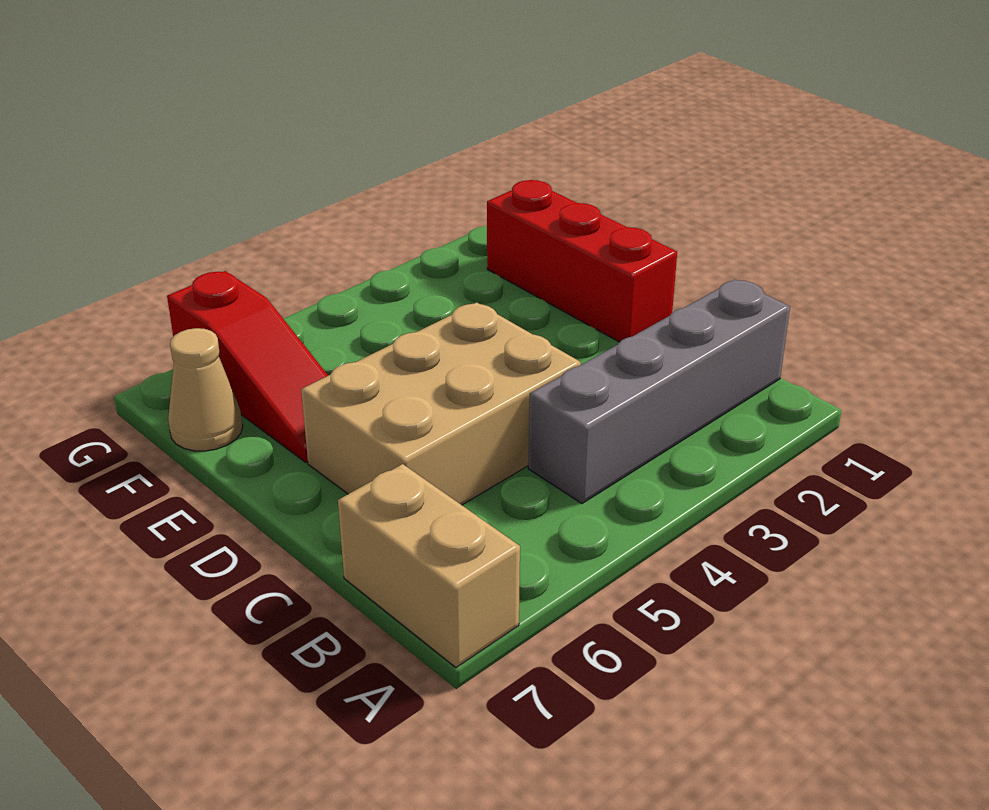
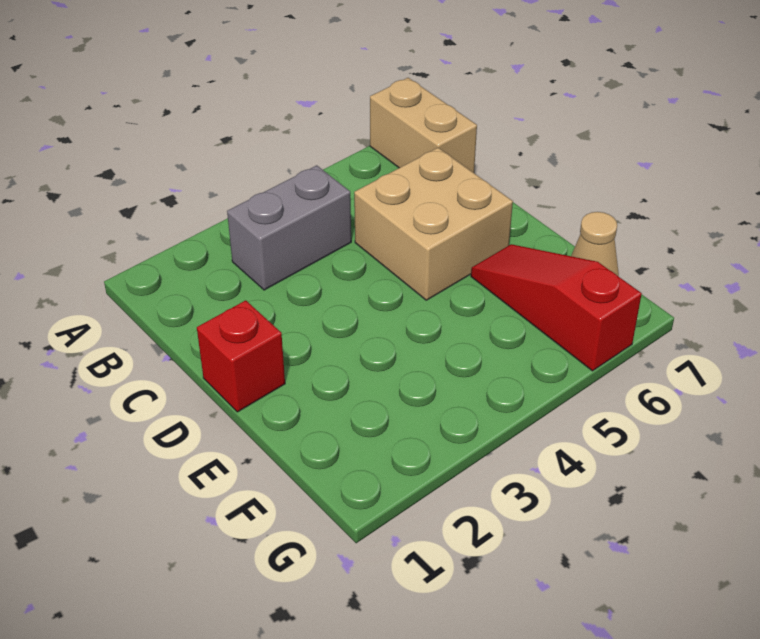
grey 1x4 brick [528,280,790,504] -> grey 1x2 brick [227,165,351,290]
tan 2x3 brick [301,302,581,505] -> tan 2x2 brick [354,148,513,300]
red 1x3 brick [487,180,677,342] -> red 1x1 brick [197,300,285,412]

